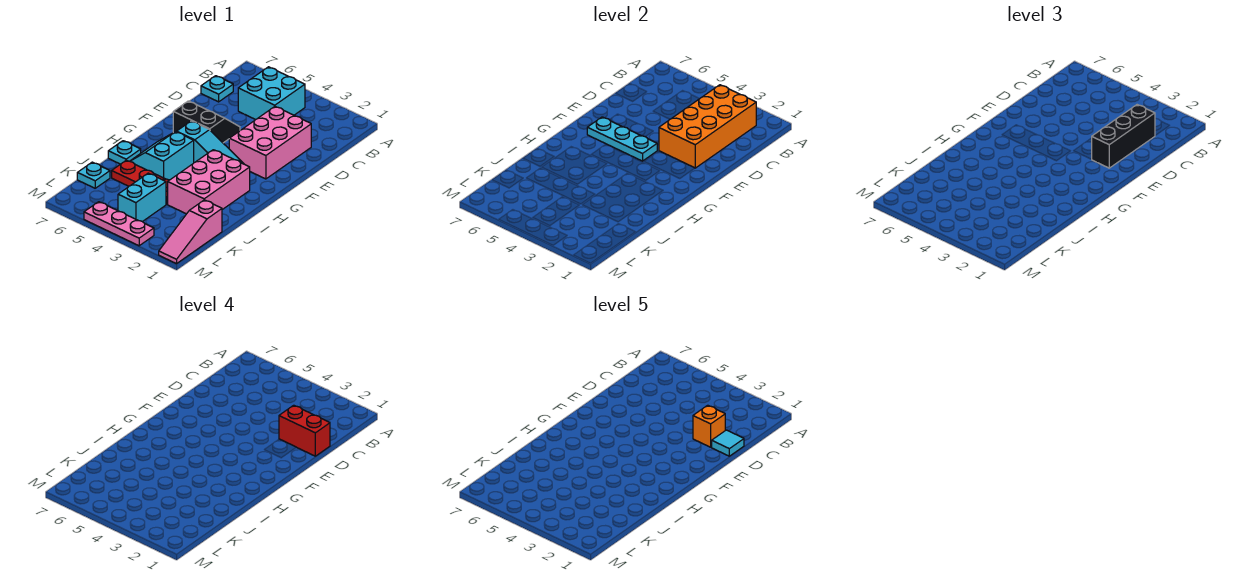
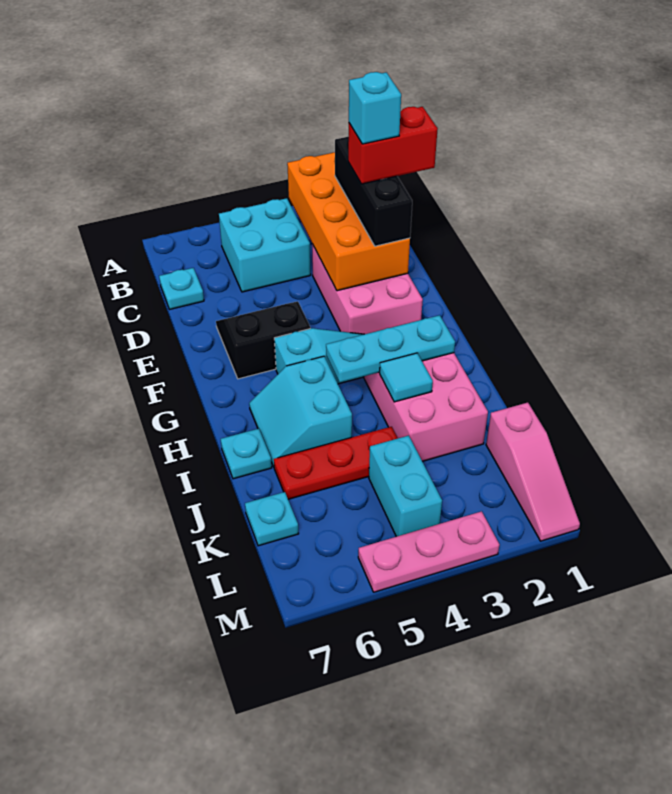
cyan 1x1 tile [711,430,744,456] -> cyan 1x1 tile moved to [380,353,433,402]
orange 1x1 brick [693,405,725,447] -> cyan 1x1 brick [349,72,401,144]
cyan 1x3 plate [587,117,657,161] -> cyan 1x3 plate moved to [326,315,455,383]

